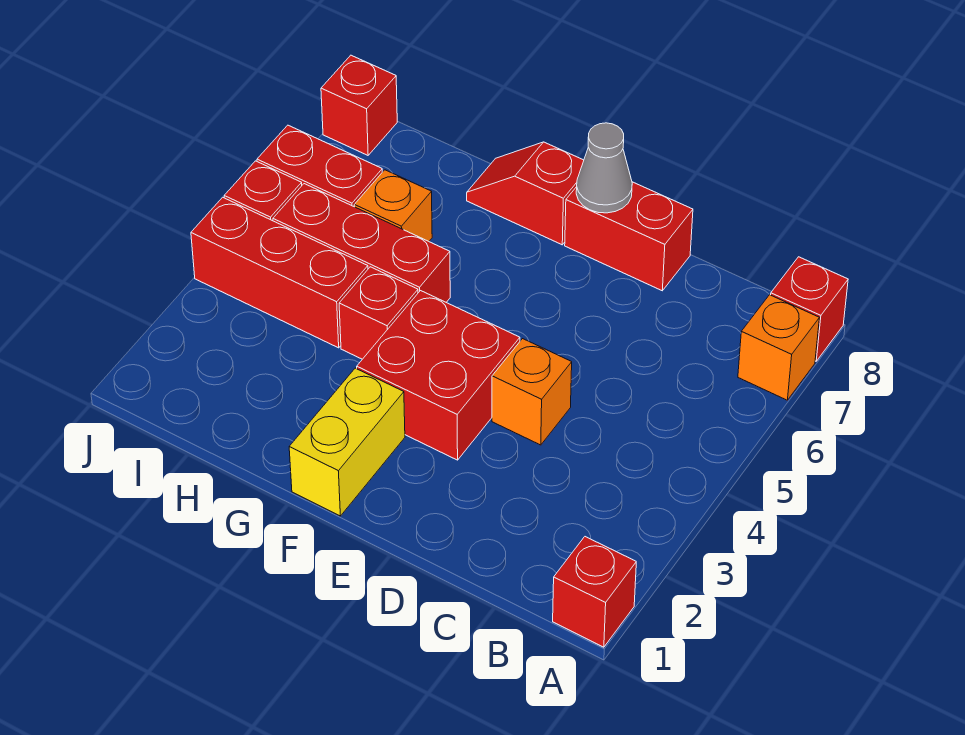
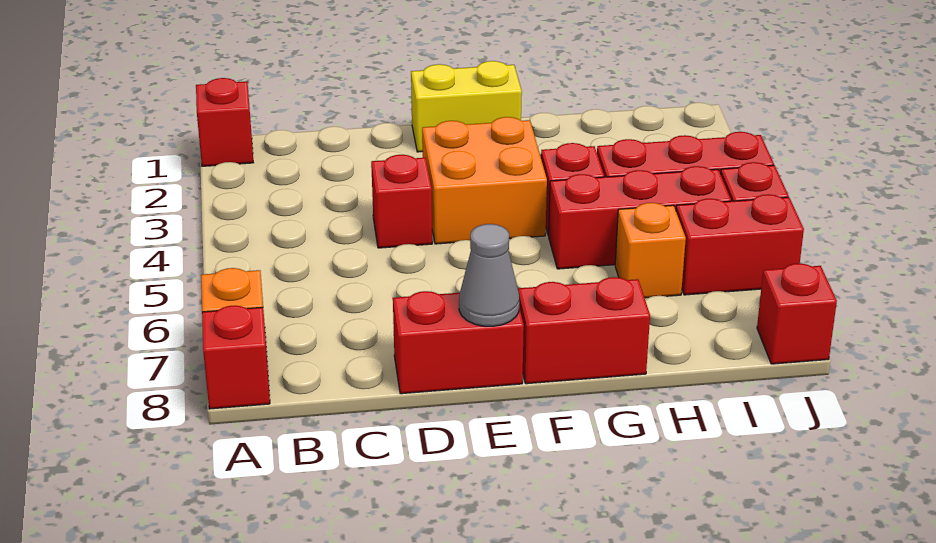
orange 1x1 brick [492,339,572,445] -> red 1x1 brick [371,155,432,248]
red 2x2 brick [357,291,520,460] -> orange 2x2 brick [422,117,547,244]
yellow 1x2 brick [289,368,405,516] -> yellow 1x2 brick turned to [411,61,522,152]
red 1x2 slope [467,142,584,245] -> red 1x2 brick [518,277,650,384]

